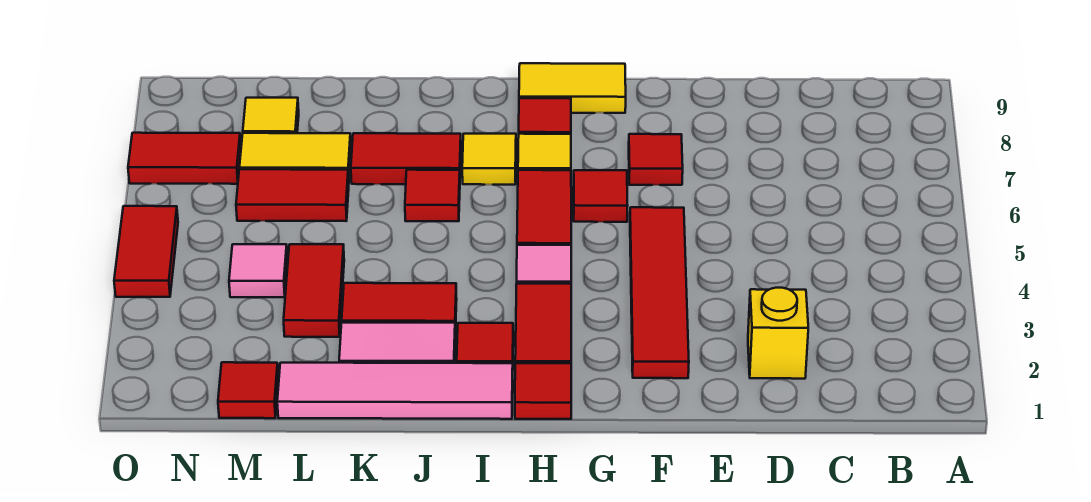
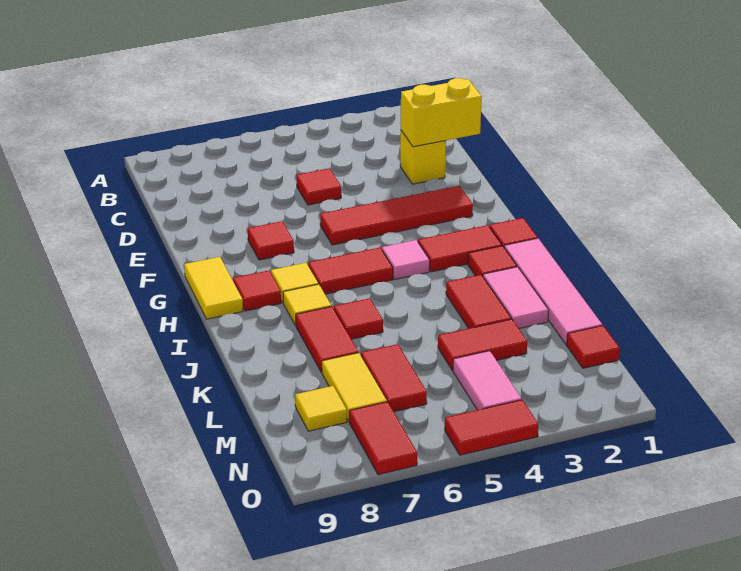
none -> yellow 1x2 brick [401,78,482,147]
red 1x1 tile [574,170,628,222] -> red 1x1 tile moved to [296,168,341,205]
pink 1x1 tile [229,244,288,297] -> pink 1x2 tile [453,351,522,410]

